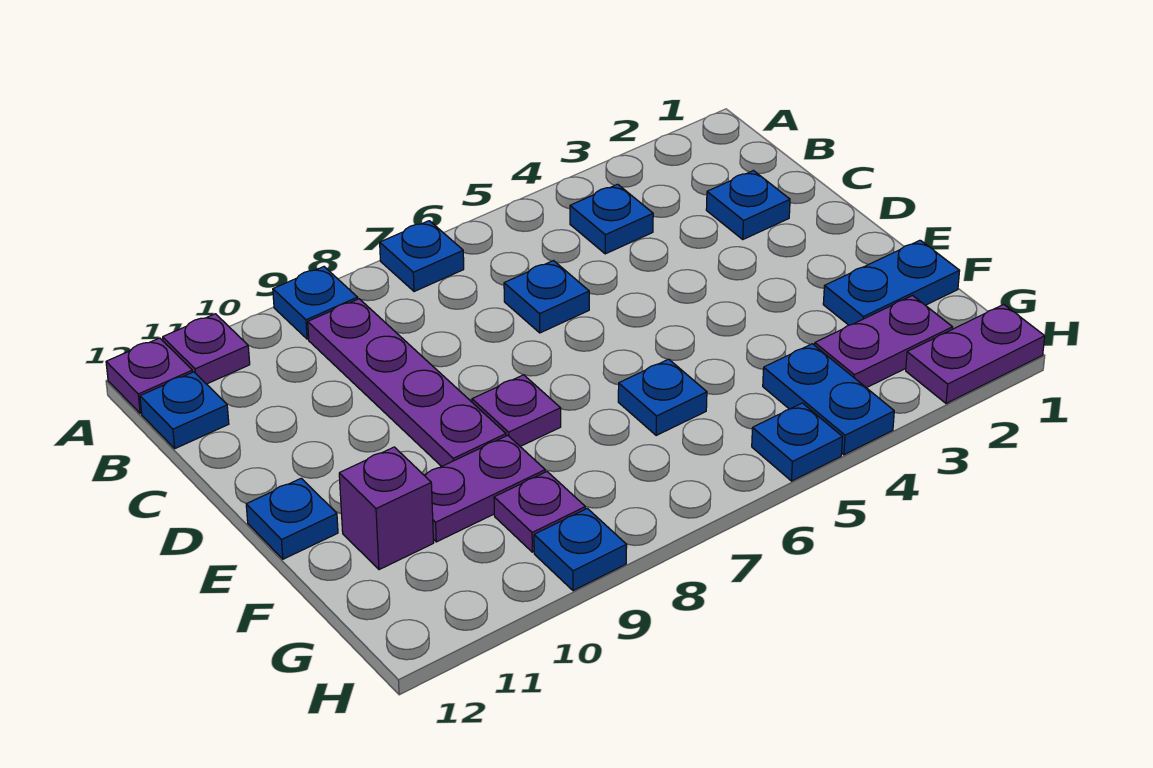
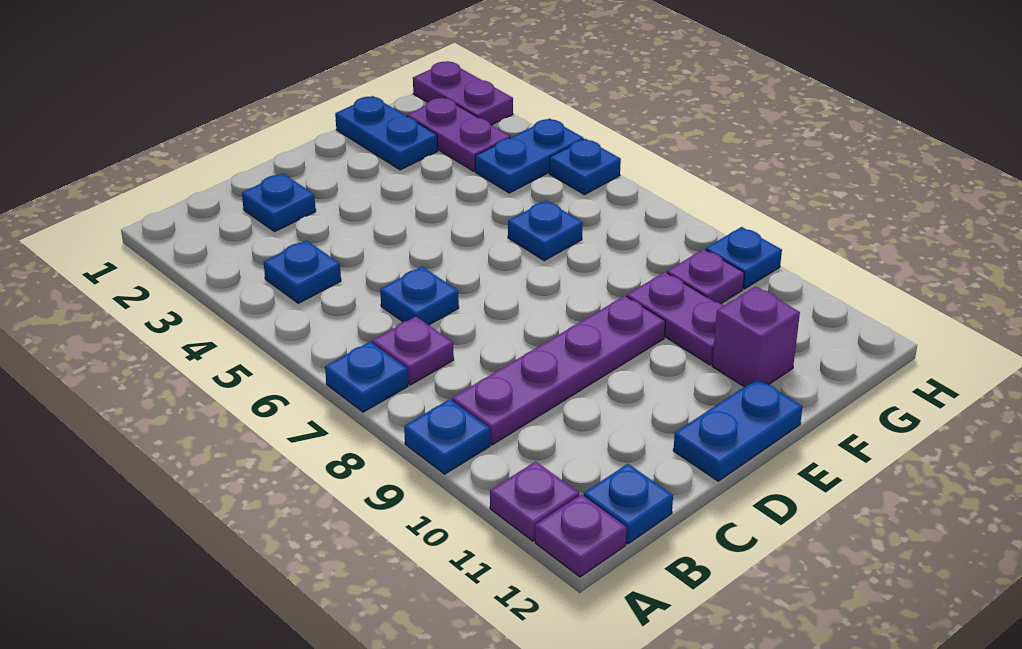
purple 1x1 plate [472,375,561,446] -> purple 1x1 plate moved to [372,316,454,385]
blue 1x1 plate [246,478,338,559] -> blue 1x2 plate [673,378,803,481]

